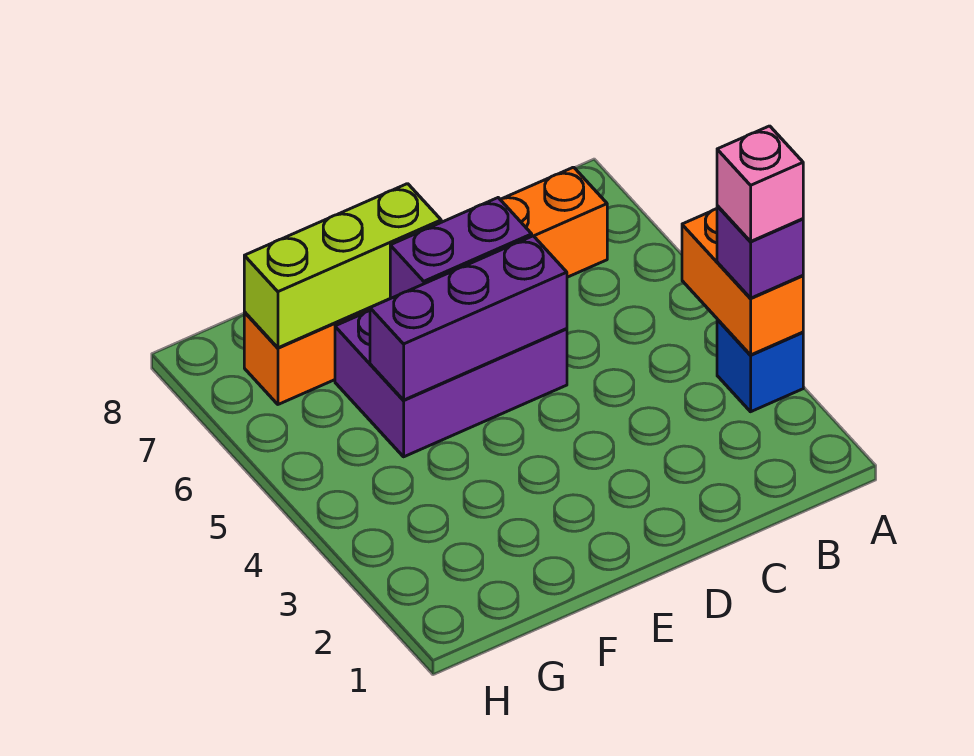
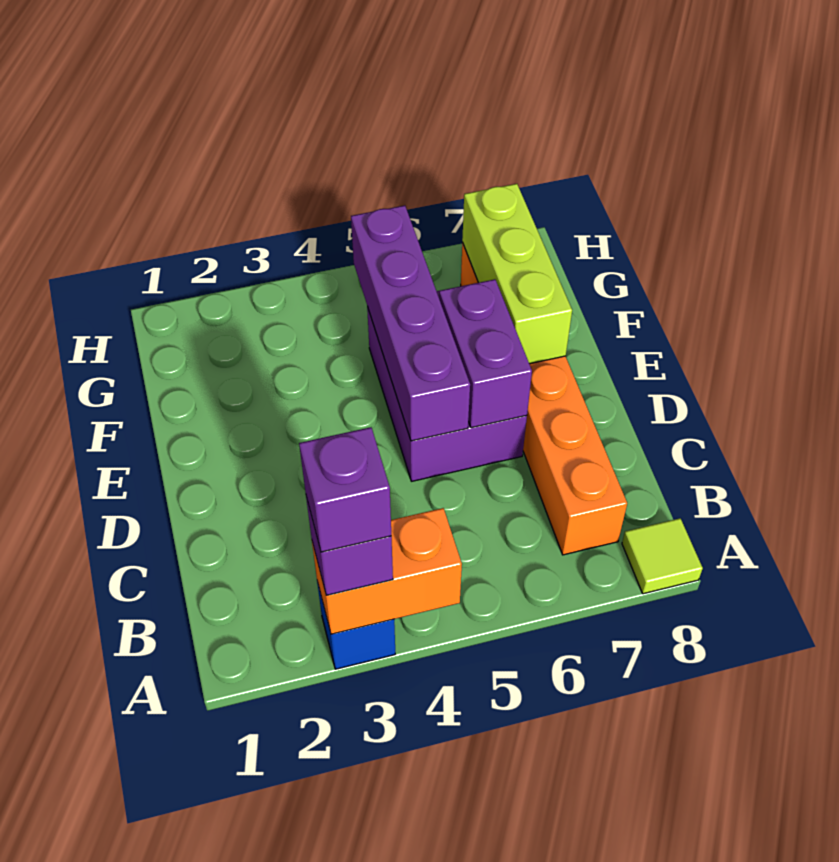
pink 1x1 brick [717,126,803,241] -> purple 1x1 brick [299,427,391,552]
none -> lime 1x1 tile [622,518,703,594]
purple 1x3 brick [370,236,567,400] -> purple 1x4 brick [351,205,470,441]

